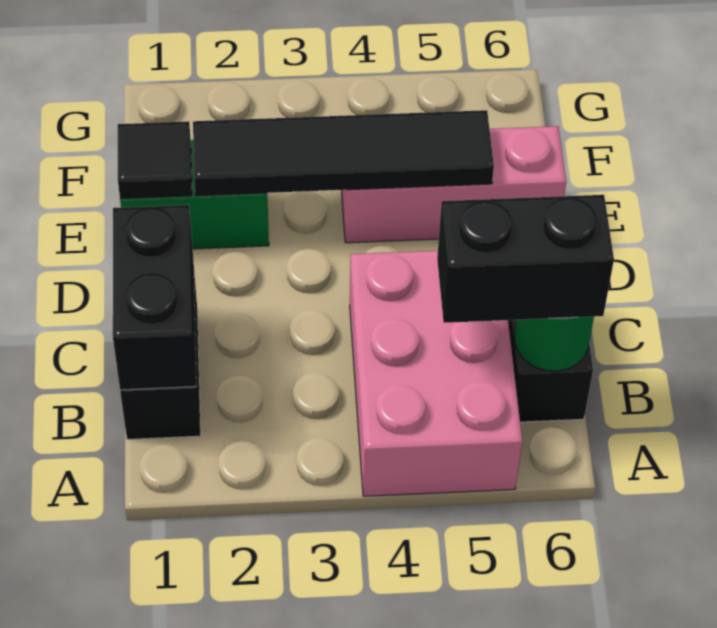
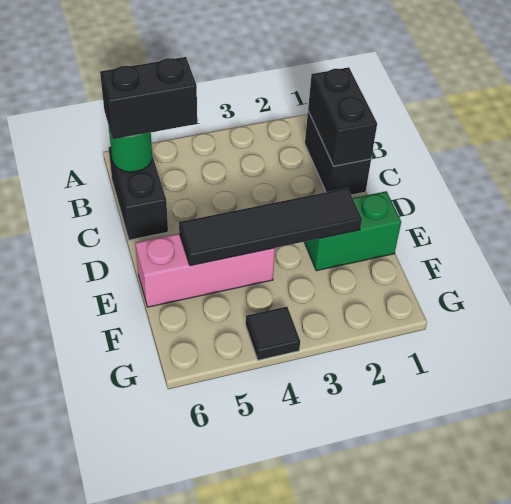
pink 2x3 brick [350,251,522,496] -> none
black 1x1 tile [118,121,192,199] -> black 1x1 tile moved to [246,307,300,360]

